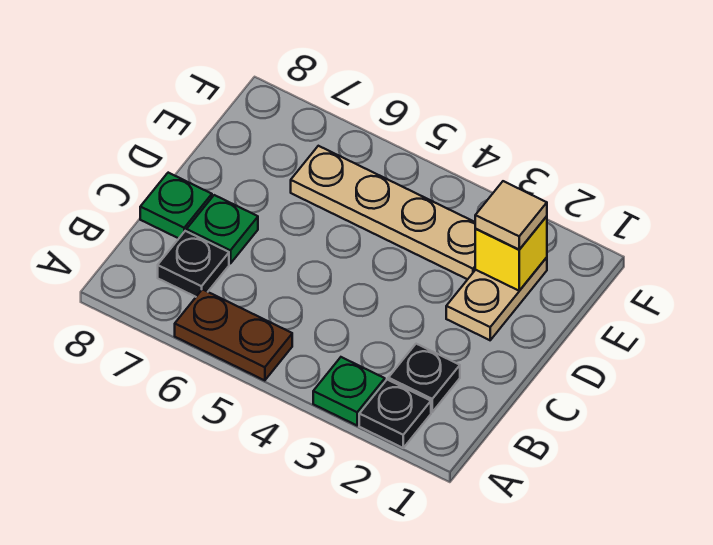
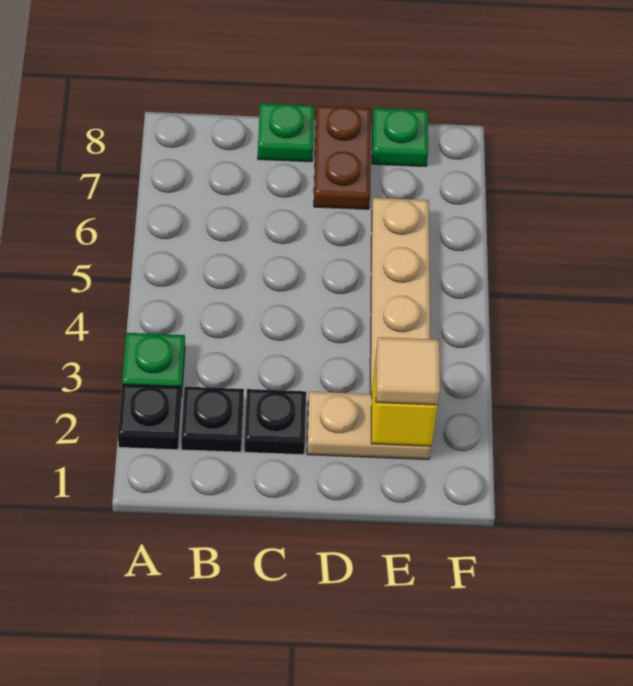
brown 1x2 plate [175,289,292,380] -> brown 1x2 plate moved to [314,106,371,209]
black 1x1 plate [158,231,229,297] -> black 1x1 plate moved to [244,389,306,455]
green 1x1 plate [187,195,258,264] -> green 1x1 plate moved to [372,108,428,166]

